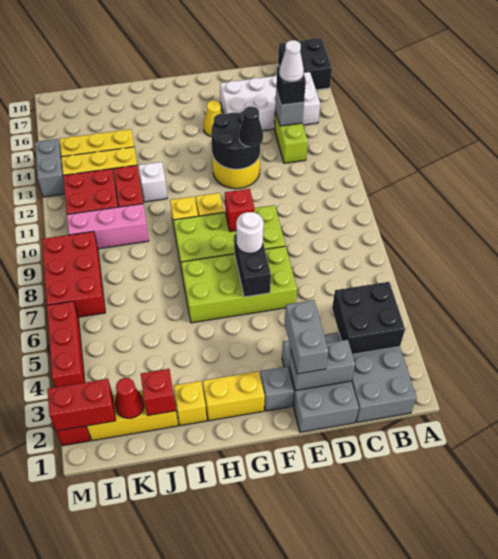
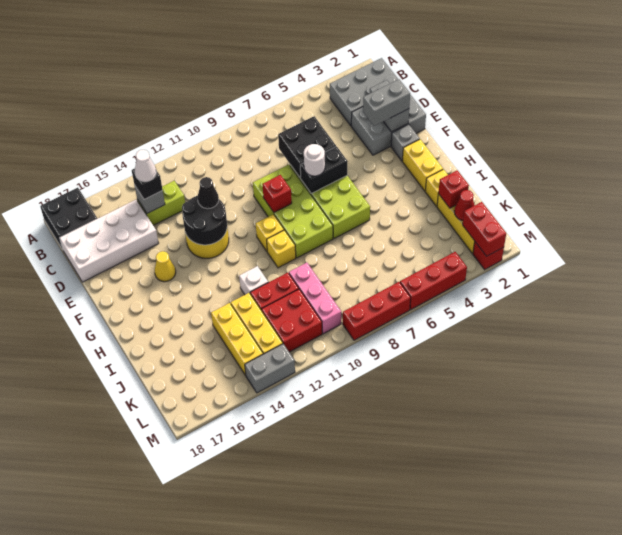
black 2x2 brick [332,282,405,354] -> black 2x2 brick moved to [278,116,336,178]
white 2x4 brick [220,72,320,131] -> white 2x4 brick turned to [60,200,159,282]
red 2x3 brick [42,231,105,317] -> red 1x3 brick [343,282,411,340]

